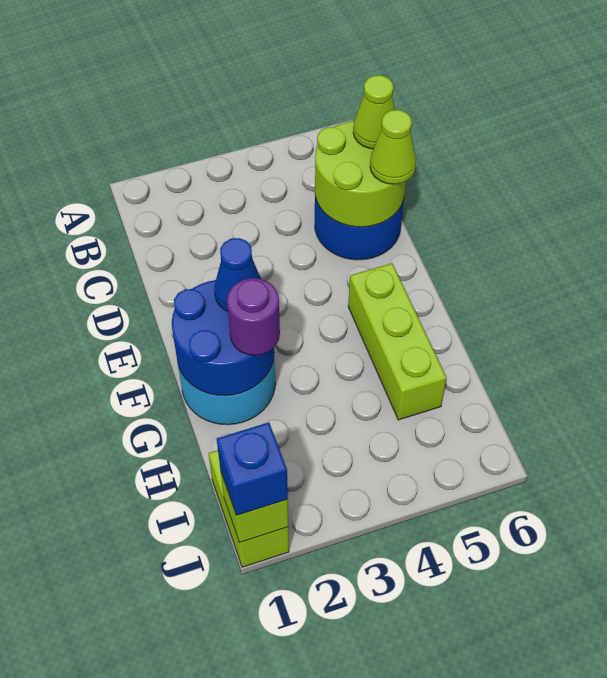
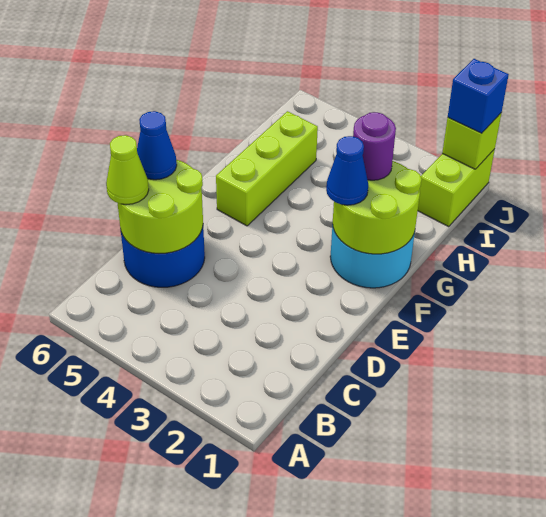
lime 1x1 cone [370,110,416,184] -> blue 1x1 cone [137,111,177,180]
blue 2x2 round brick [172,280,274,396] -> lime 2x2 round brick [333,161,422,254]

